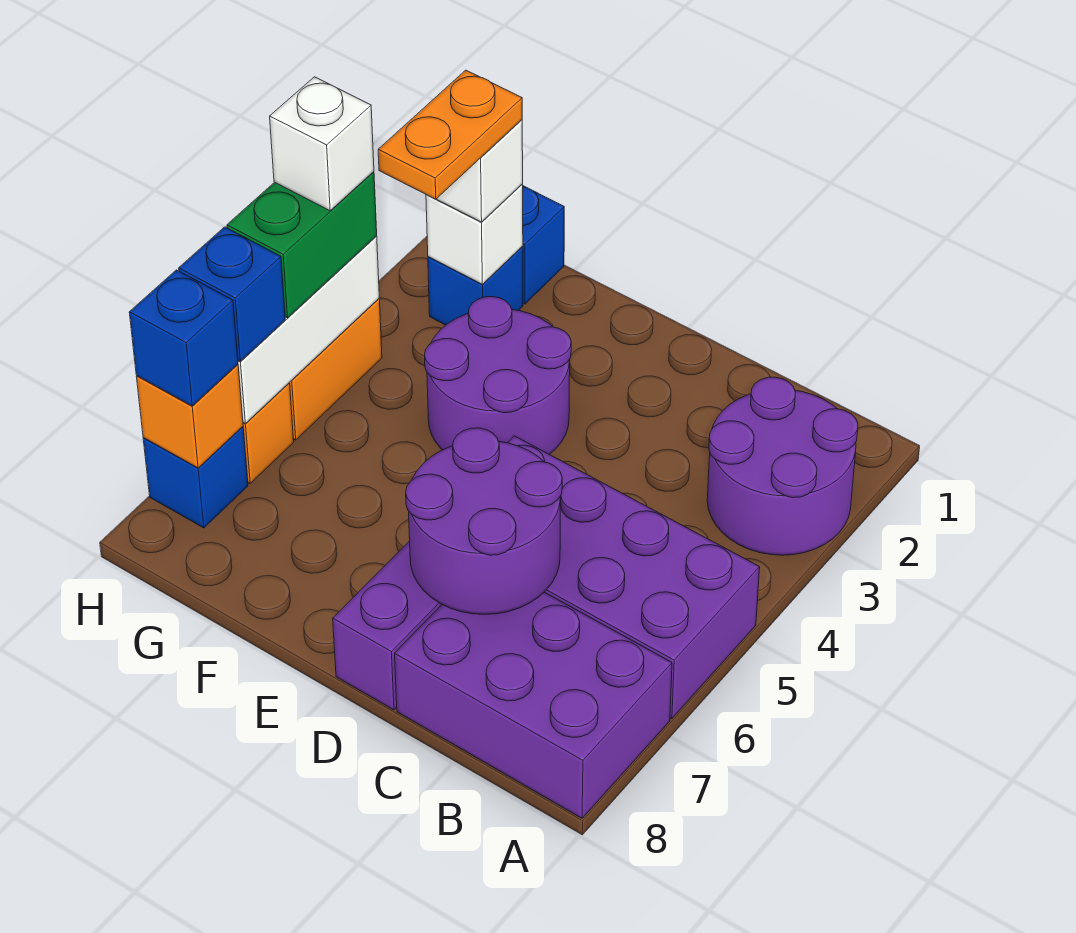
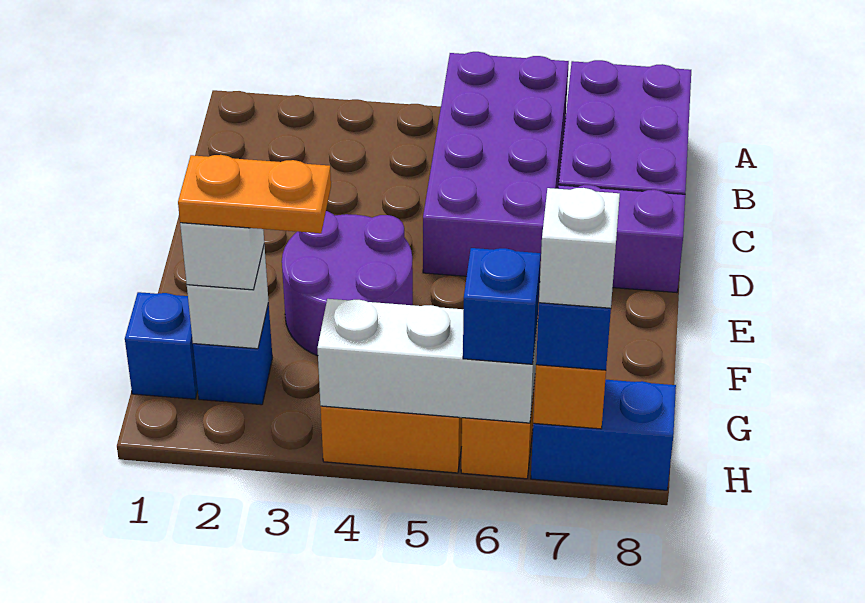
purple 2x2 round brick [707,377,858,555] -> none
purple 2x2 round brick [406,428,562,615] -> none
green 1x2 brick [227,172,377,318] -> none
white 1x1 brick [270,77,374,211] -> white 1x1 brick moved to [539,188,620,308]
blue 1x1 brick [143,427,248,528] -> blue 1x2 brick [531,380,676,490]

